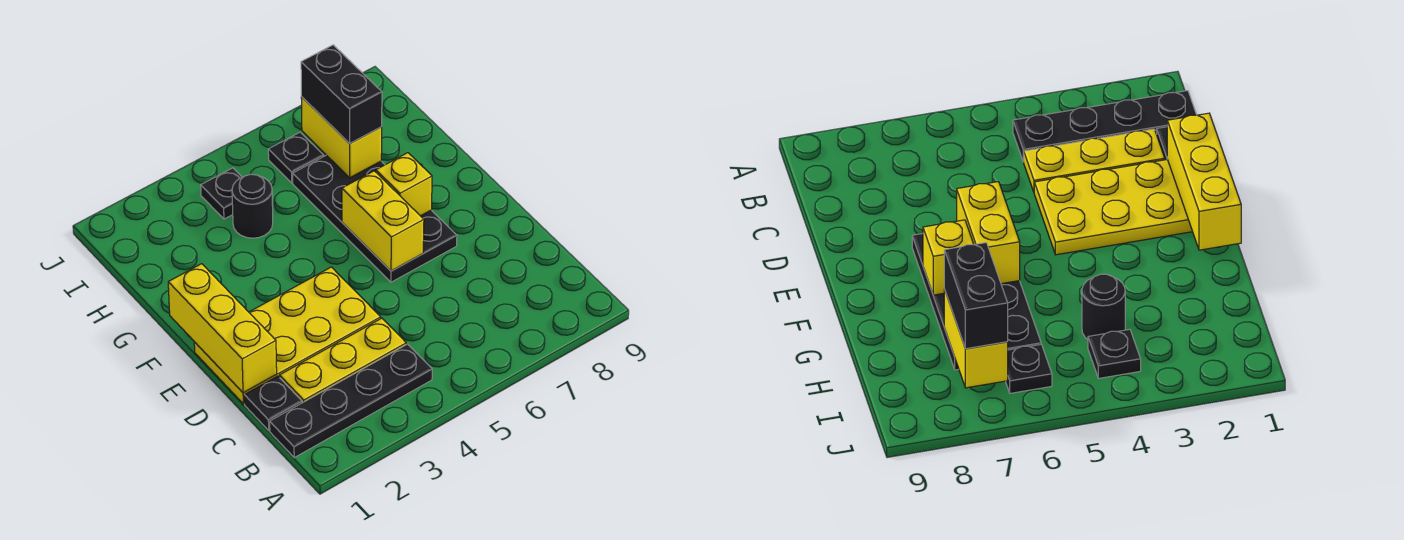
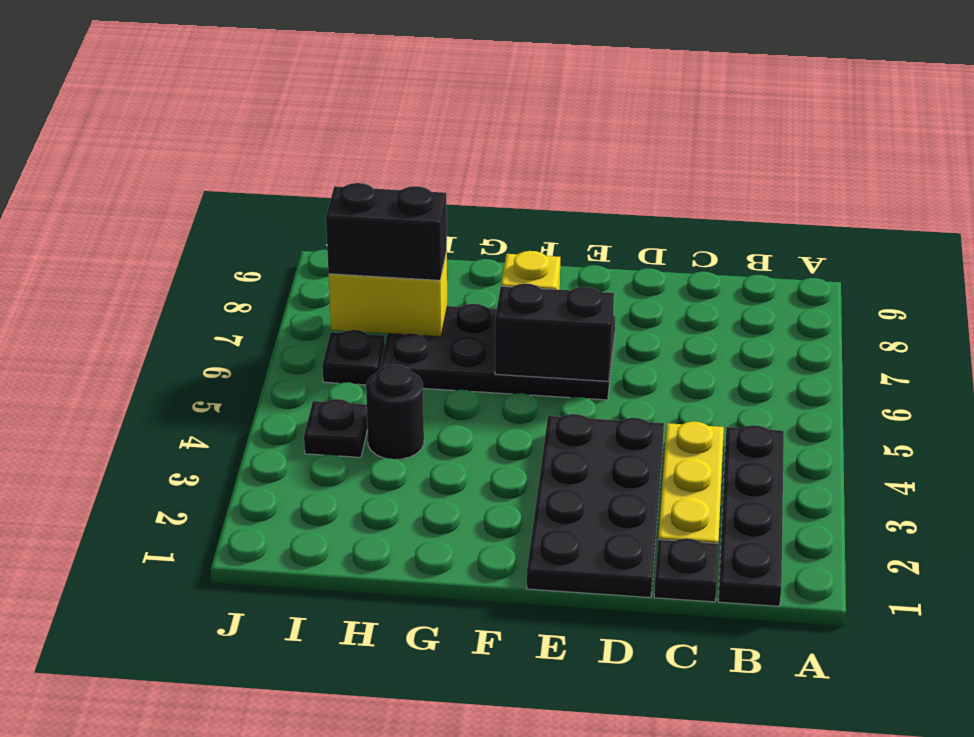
yellow 2x4 plate [194,267,381,404] -> black 2x4 plate [527,414,664,598]
yellow 1x3 brick [168,264,277,393] -> none
yellow 1x2 brick [342,171,424,271] -> black 1x2 brick [495,283,614,381]

